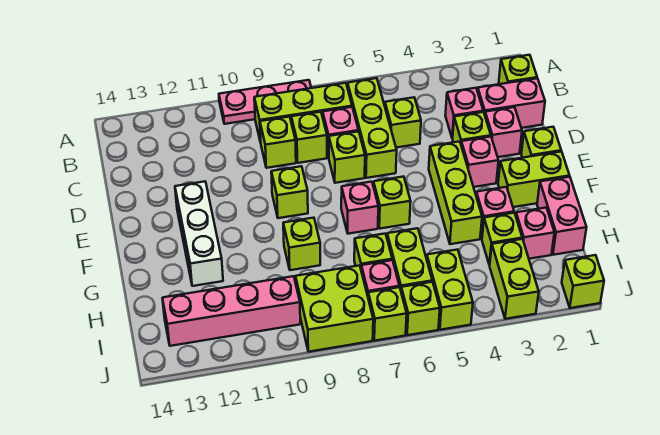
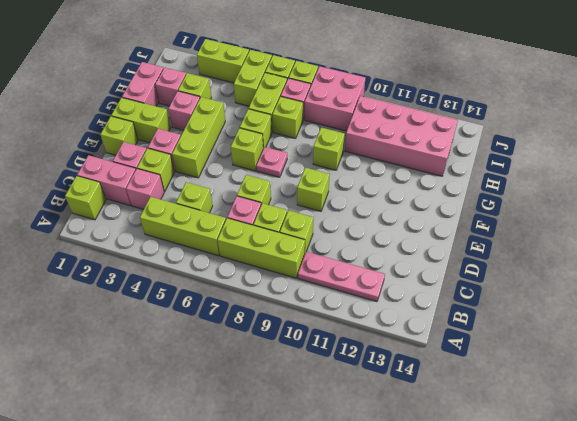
pink 1x3 plate [219,80,311,124] -> pink 1x3 plate moved to [298,252,385,302]
lime 1x3 brick [348,78,397,178] -> lime 1x3 brick turned to [140,197,226,256]
white 1x3 brick [175,182,223,286] -> none
pink 1x1 brick [341,182,378,234] -> pink 1x1 plate [256,147,287,177]
lime 1x2 brick [490,239,539,319] -> lime 1x2 brick turned to [197,39,249,83]
lime 2x2 brick [296,265,373,352] -> pink 2x2 brick [305,66,365,131]
pink 1x4 brick [162,276,300,346] -> pink 2x4 brick [345,96,458,176]
lime 1x1 brick [562,255,604,308] -> lime 1x1 brick moved to [240,109,272,149]

